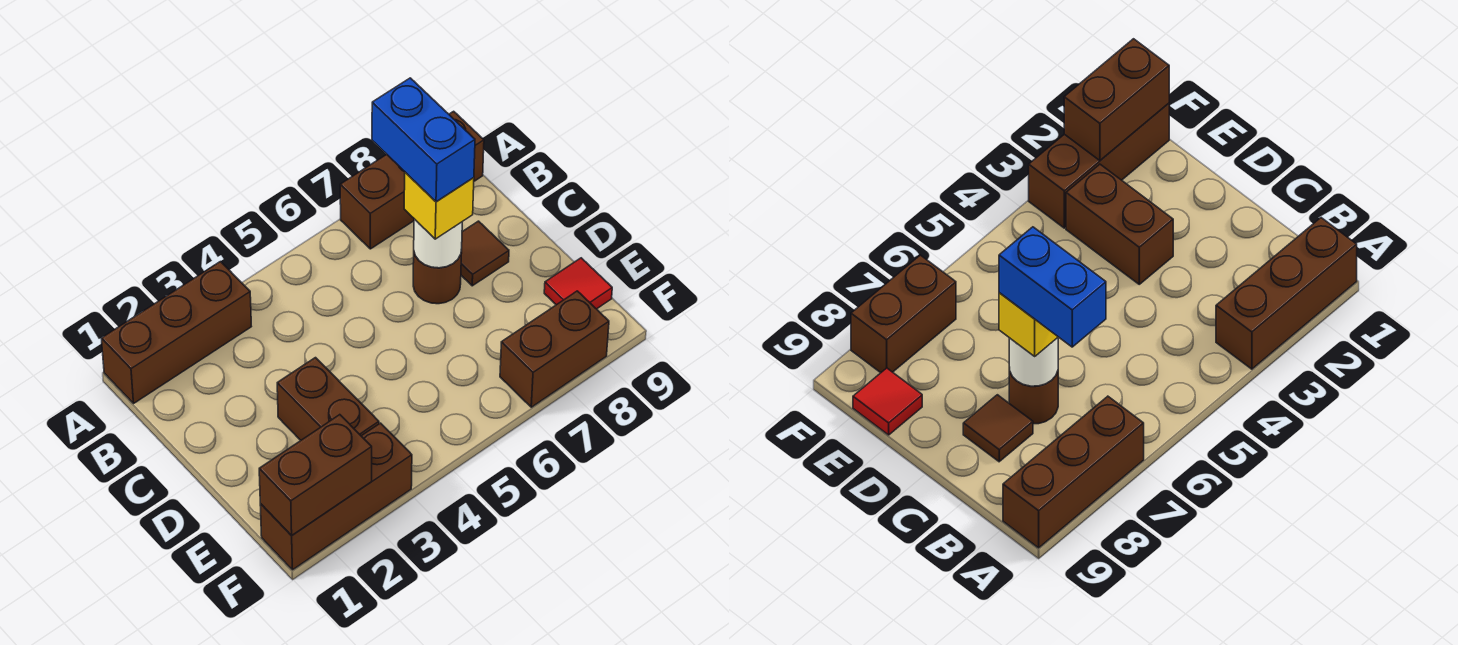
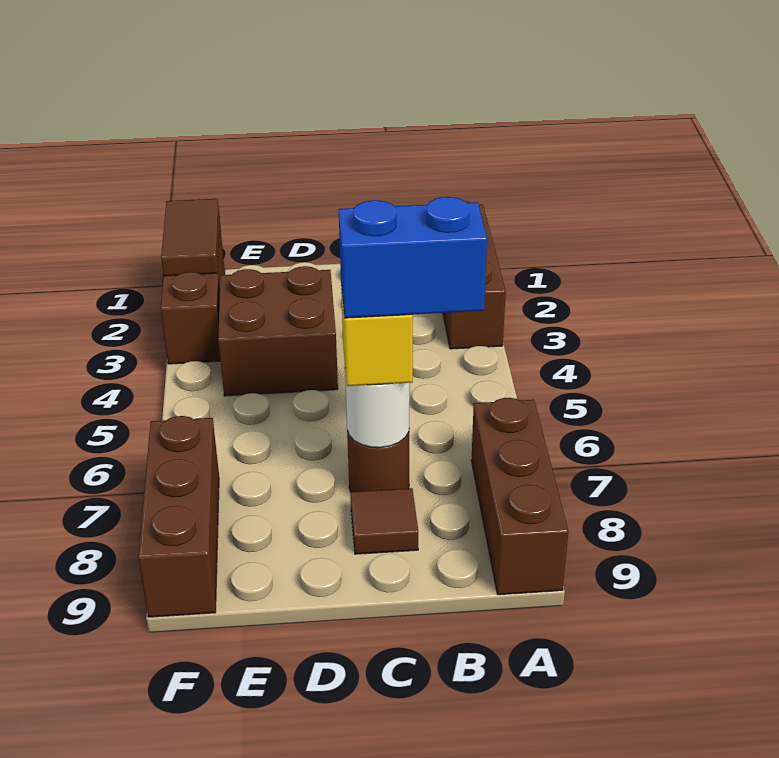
brown 1x2 brick [277,358,379,440] -> brown 2x2 brick [218,266,338,396]
red 1x1 tile [544,258,612,309] -> none
brown 1x2 brick [259,415,372,536] -> brown 1x2 tile [161,199,220,276]
brown 1x2 brick [500,291,609,407] -> brown 1x3 brick [138,416,219,617]

